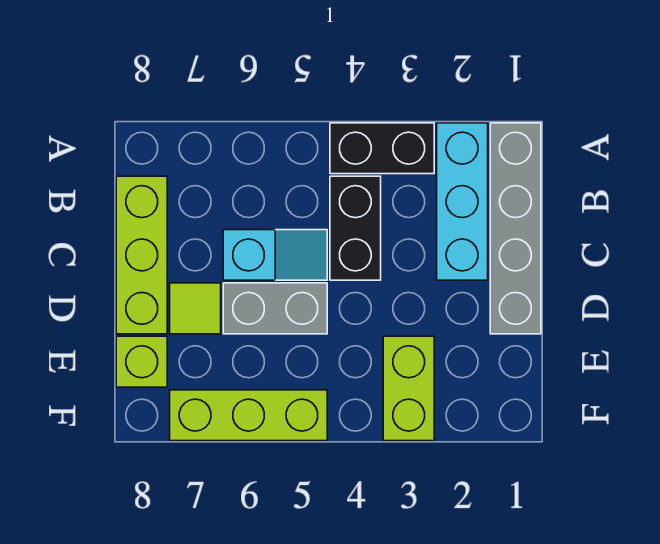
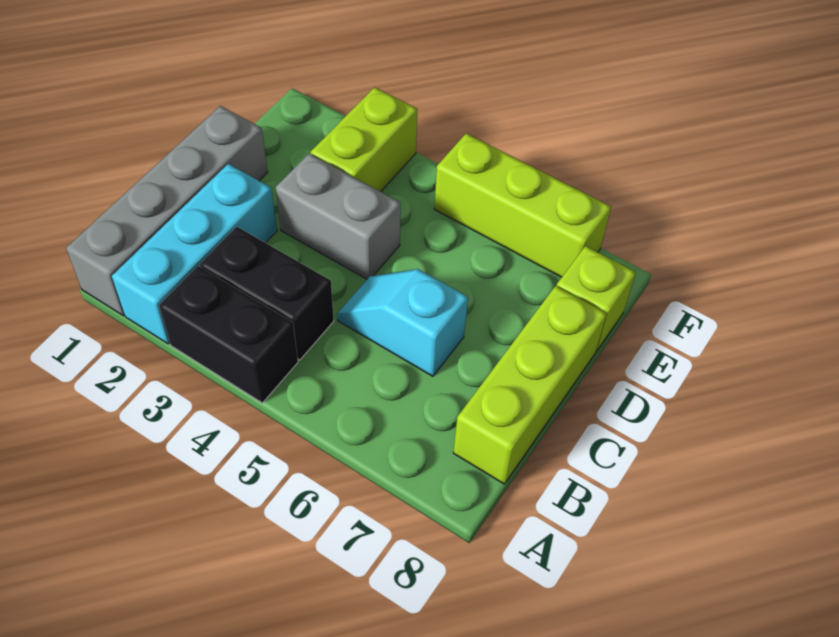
black 1x2 brick [330,176,381,280] -> black 1x2 brick turned to [200,227,334,360]
grey 1x2 brick [223,283,327,334] -> grey 1x2 brick moved to [276,154,401,279]
lime 1x1 tile [170,283,221,334] -> none

